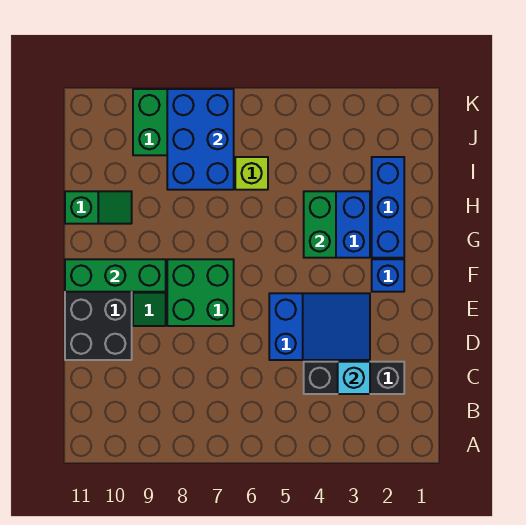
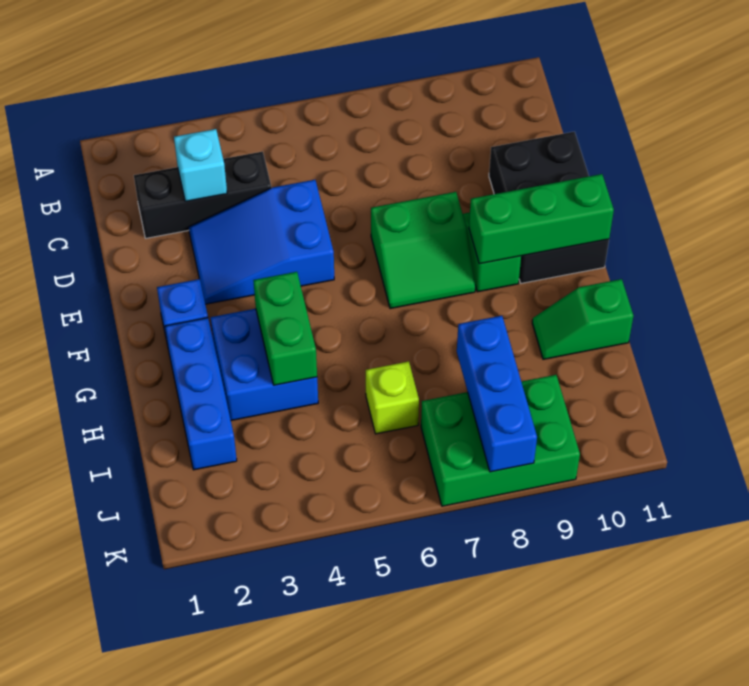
green 2x2 brick [167,259,234,326] -> green 2x2 slope [371,192,475,309]
blue 2x3 brick [167,89,234,190] -> blue 1x3 brick [457,316,537,472]

